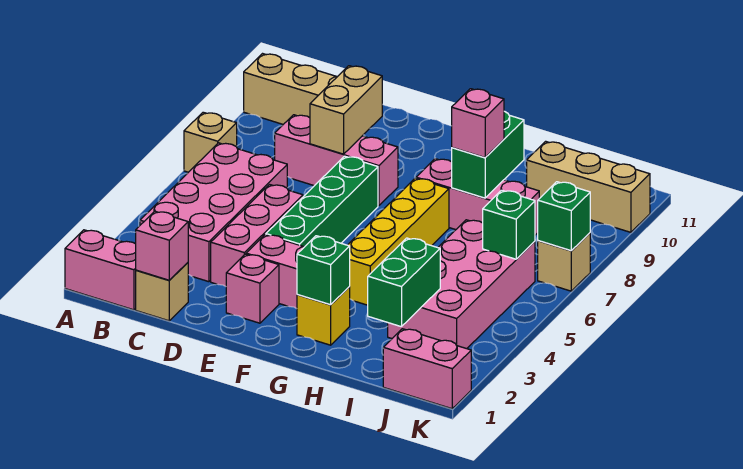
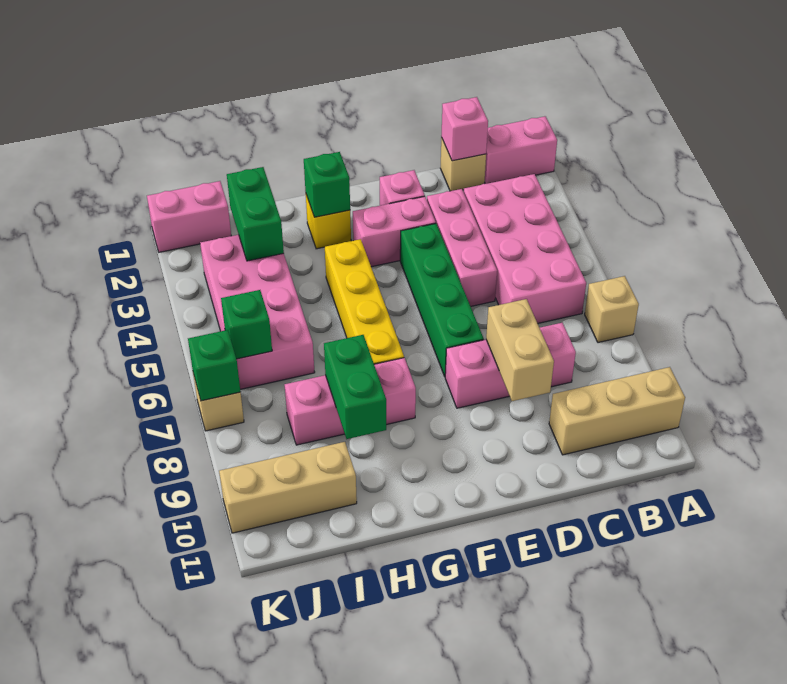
pink 1x1 brick [452,89,504,158] -> none

